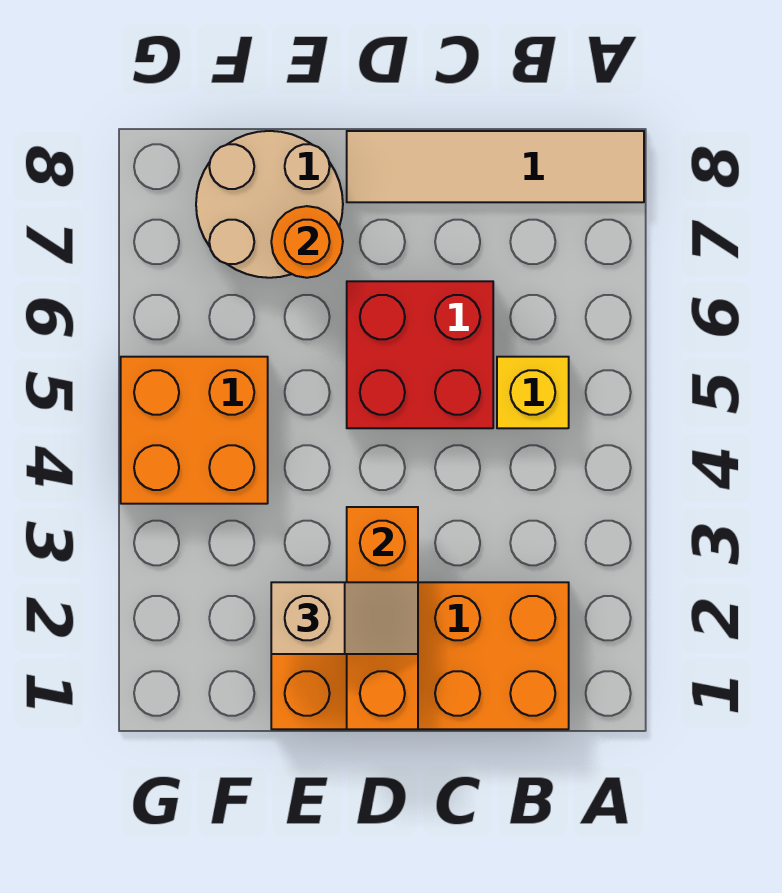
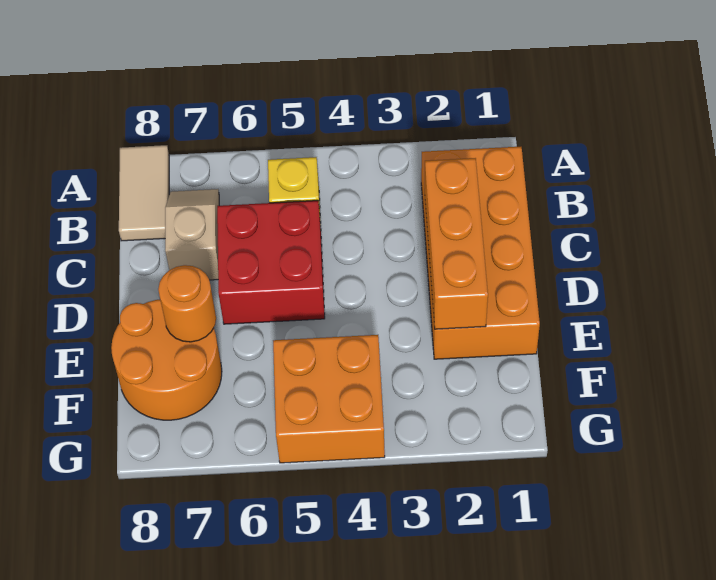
tan 1x4 tile [347,131,644,202] -> tan 1x2 tile [119,145,169,241]
orange 1x3 brick [347,507,418,729] -> orange 1x3 brick turned to [425,158,488,329]
tan 1x2 slope [271,582,418,654] -> tan 1x2 slope moved to [165,189,219,280]
tan 2x2 round brick [196,131,343,278] -> orange 2x2 round brick [111,300,222,420]

